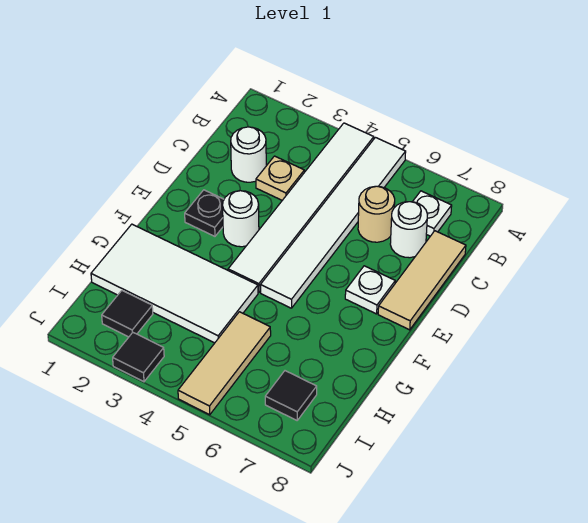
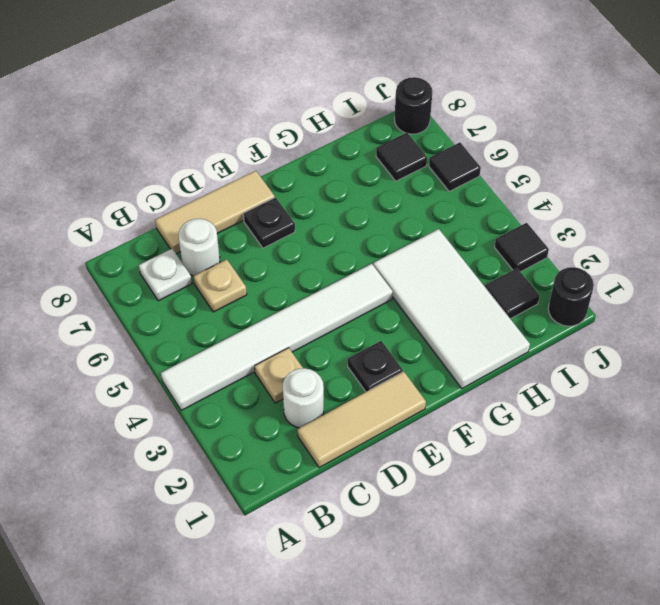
white 1x6 tile [260,137,406,308] -> none
tan 1x1 round brick [358,186,395,242] -> tan 1x1 plate [194,259,247,312]
white 1x1 round brick [223,191,259,247] -> none
white 1x1 plate [345,266,395,314] -> black 1x1 plate [243,197,295,248]
tan 1x3 tile [178,312,271,415] -> tan 1x3 tile moved to [298,372,426,468]
none -> black 1x1 round brick [548,267,594,326]
none -> black 1x1 tile [429,143,481,191]
none -> black 1x1 round brick [394,77,432,134]

